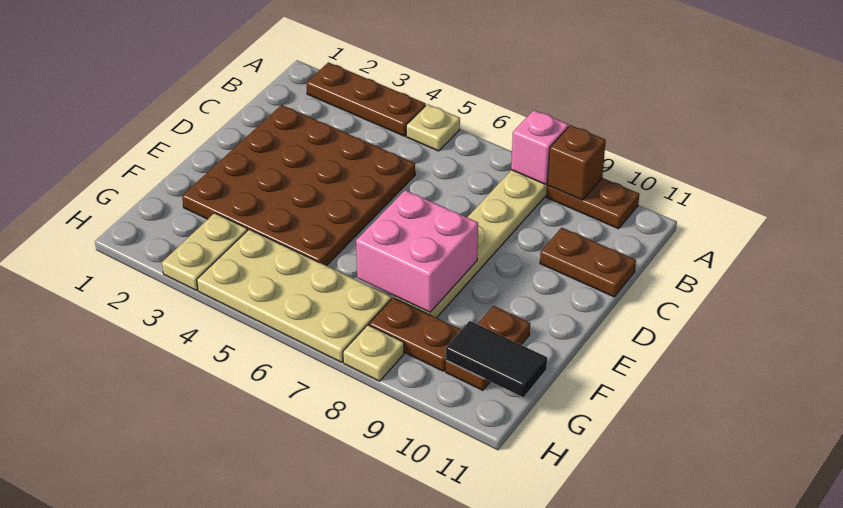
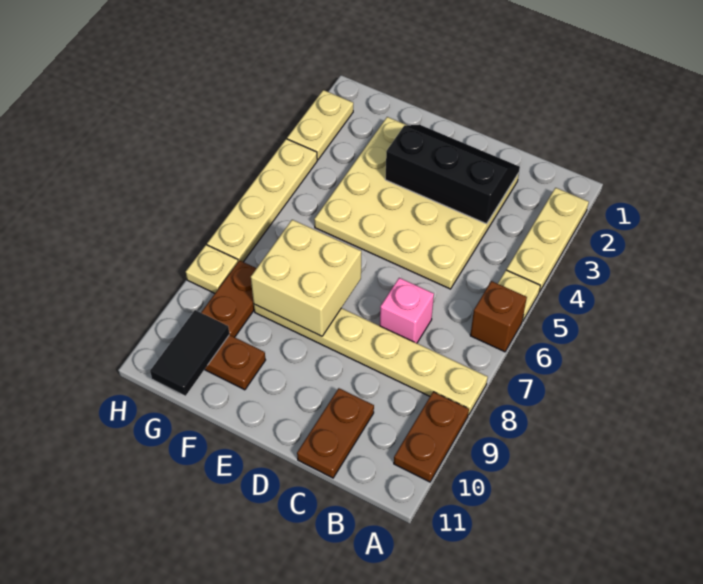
brown 1x3 plate [306,62,426,136] -> tan 1x3 plate [507,188,589,292]
pink 1x1 brick [511,110,568,184] -> pink 1x1 brick moved to [380,278,434,343]
brown 1x1 brick [547,125,606,200] -> brown 1x1 brick moved to [470,281,527,352]
brown 4x4 plate [182,105,415,266] -> tan 4x4 plate [314,117,519,289]
none -> black 2x3 slope [385,125,520,224]
pink 2x2 brick [356,190,478,312] -> tan 2x2 brick [251,220,361,336]
tan 1x2 plate [162,213,248,290] -> tan 1x2 plate turned to [287,90,353,160]
tan 2x4 plate [197,229,391,362] -> tan 1x4 plate [207,139,317,262]

